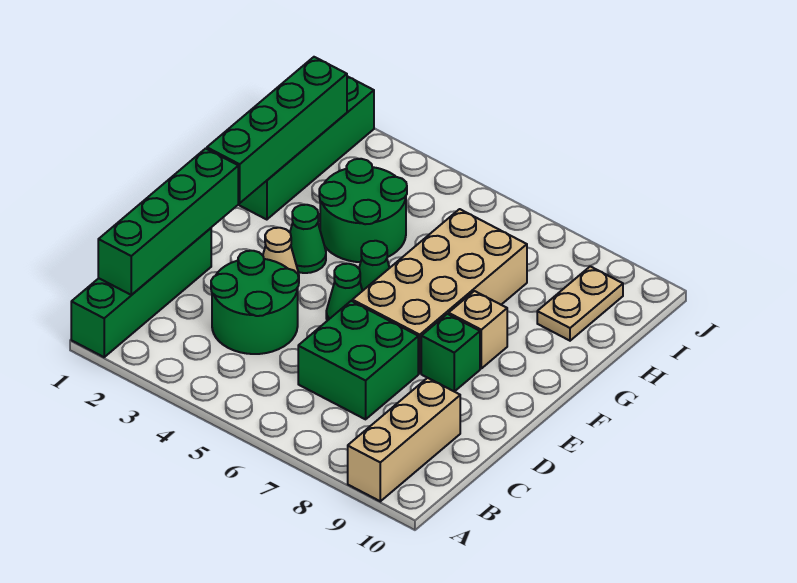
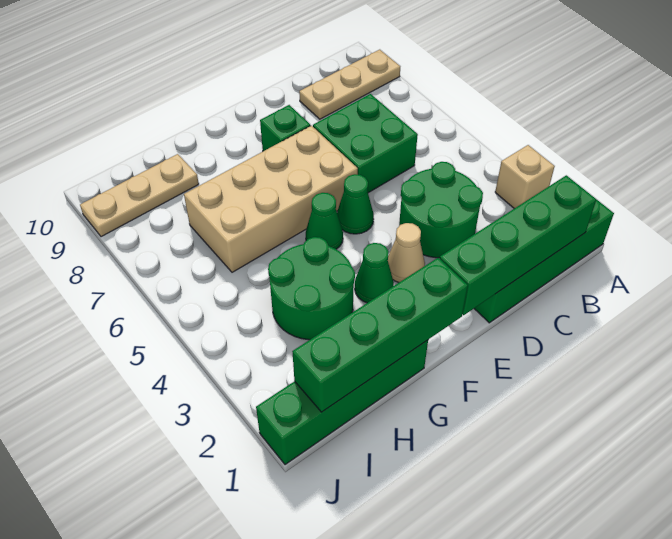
tan 1x3 brick [348,378,460,501] -> tan 1x3 plate [299,50,400,119]
tan 1x1 brick [449,291,507,368] -> tan 1x1 brick moved to [495,145,555,208]
tan 1x2 plate [537,266,623,341] -> tan 1x3 plate [80,154,199,237]

